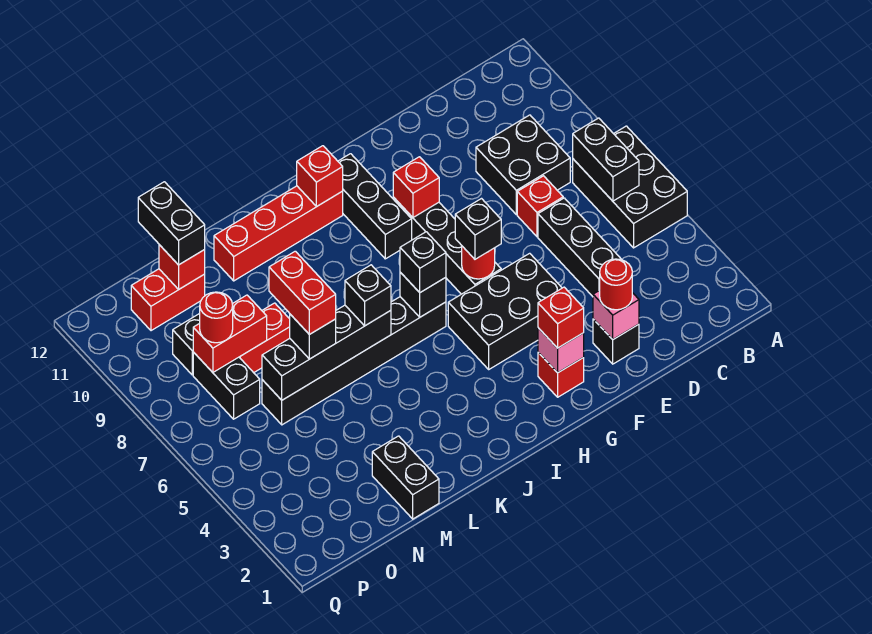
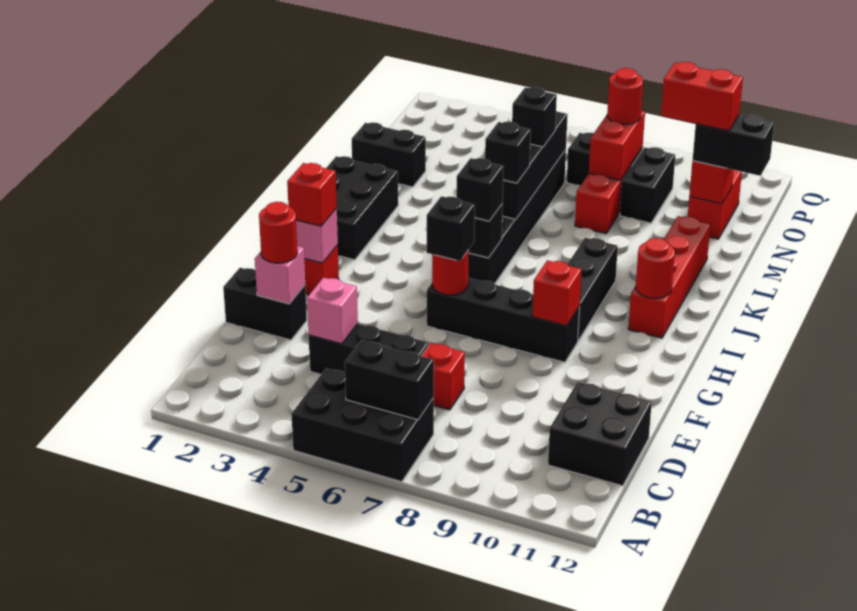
black 2x2 brick [476,115,570,215] -> black 2x2 brick moved to [548,382,652,486]
none -> pink 1x1 brick [307,278,358,344]
black 1x1 brick [593,319,639,364] -> black 1x2 brick [223,268,307,340]
black 2x3 brick [448,253,562,369] -> black 2x3 brick moved to [326,156,398,260]
black 1x3 brick [338,154,412,259] -> black 1x3 brick turned to [568,238,618,341]
red 1x1 brick [297,146,343,206] -> red 1x1 round brick [636,238,675,299]
red 1x2 brick [269,251,336,334] -> red 1x2 brick moved to [661,62,743,131]

